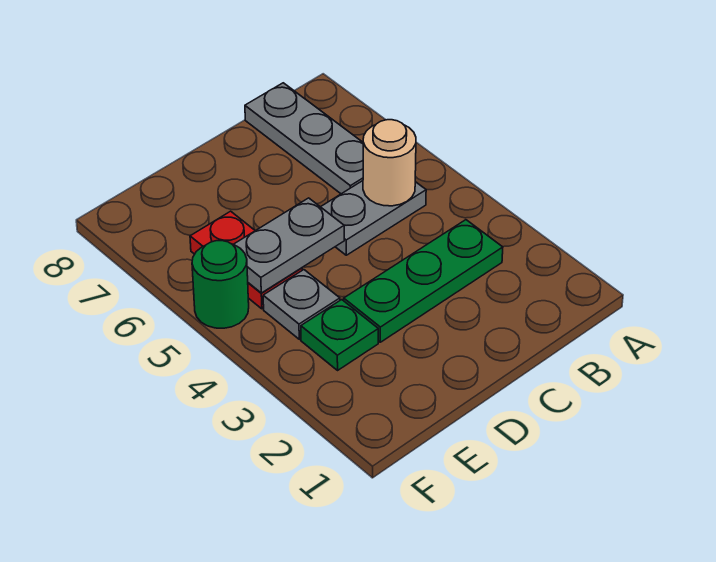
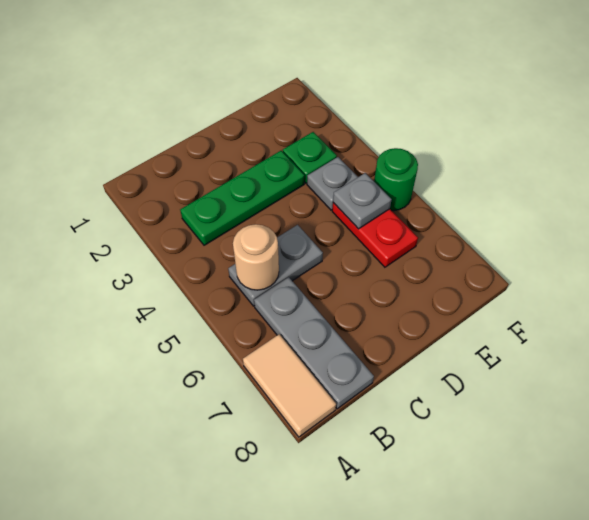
none -> tan 1x2 tile [243,334,336,437]
grey 1x2 plate [234,198,344,293] -> grey 1x1 plate [333,173,392,229]

